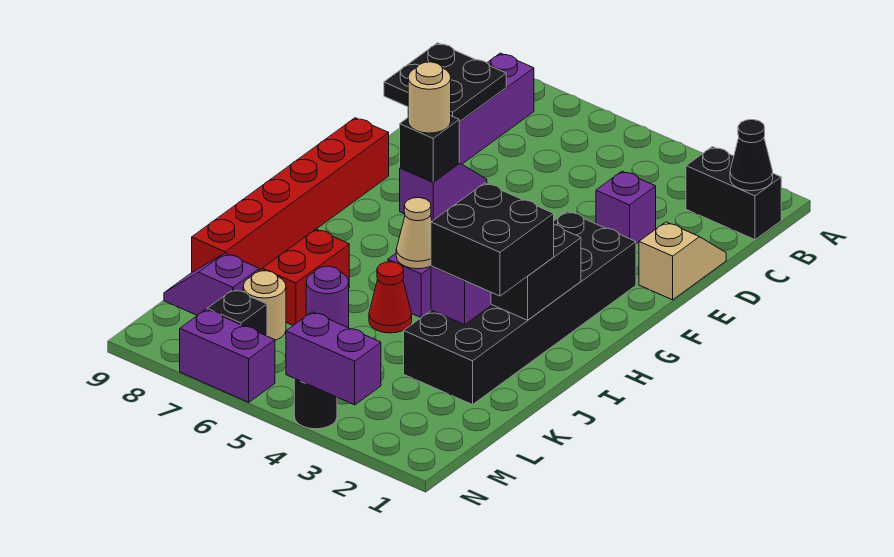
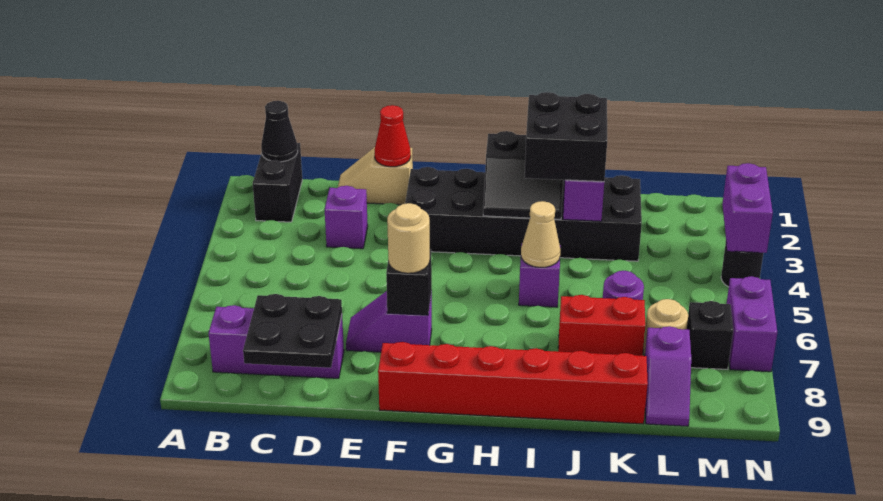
red 1x1 cone [369,262,412,333] -> red 1x1 cone moved to [374,105,411,167]

